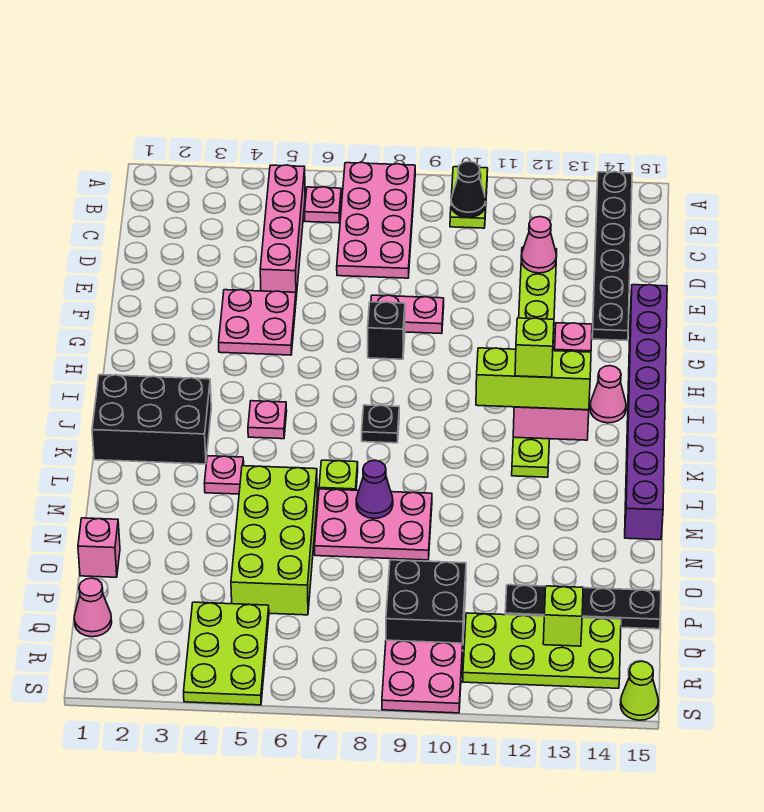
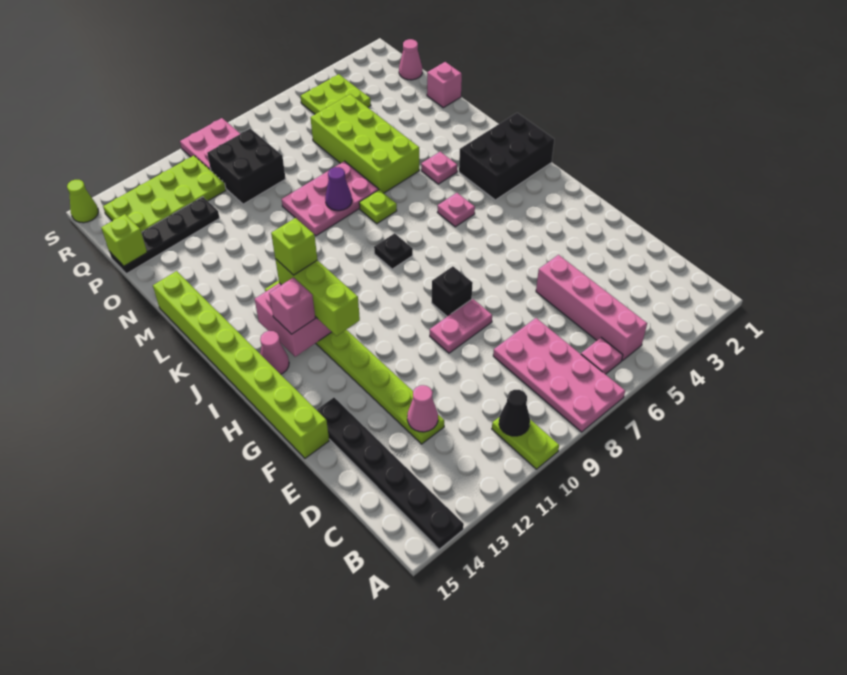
pink 2x2 plate [219,290,296,355] -> none
purple 1x8 brick [625,285,667,540] -> lime 1x8 brick [153,271,329,458]
lime 1x3 brick [476,348,591,410] -> lime 1x3 brick turned to [275,259,360,336]
lime 2x3 plate [184,602,269,705] -> lime 2x2 plate [300,74,371,114]
lime 1x1 brick [543,586,583,646] -> lime 1x1 brick moved to [101,214,147,266]

